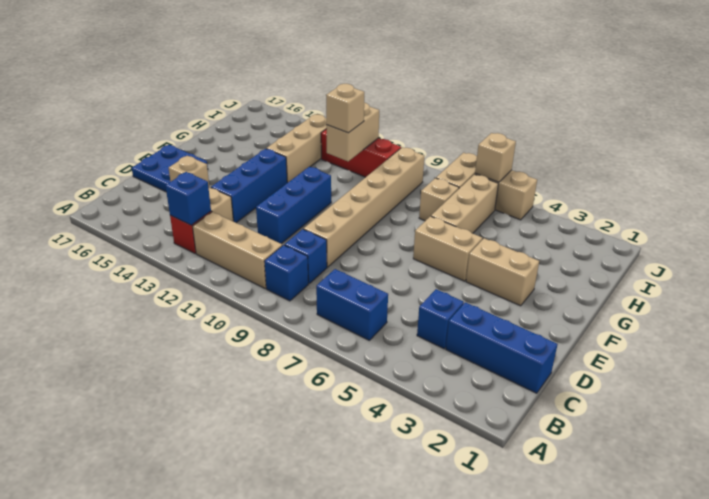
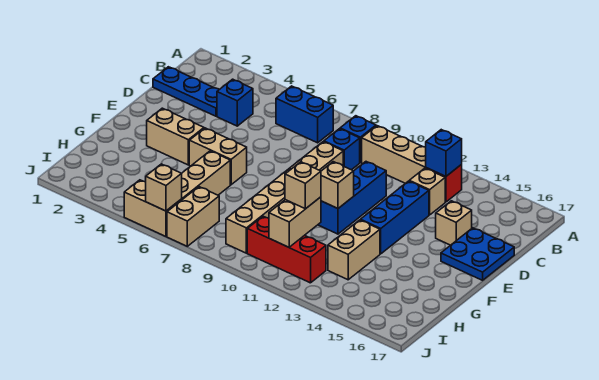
blue 1x3 brick [446,302,558,393] -> blue 1x3 plate [153,67,219,116]
tan 1x3 brick [266,114,327,183] -> tan 1x2 brick [328,220,380,280]
tan 1x1 brick [419,178,459,221] -> tan 1x1 brick moved to [321,162,354,209]

